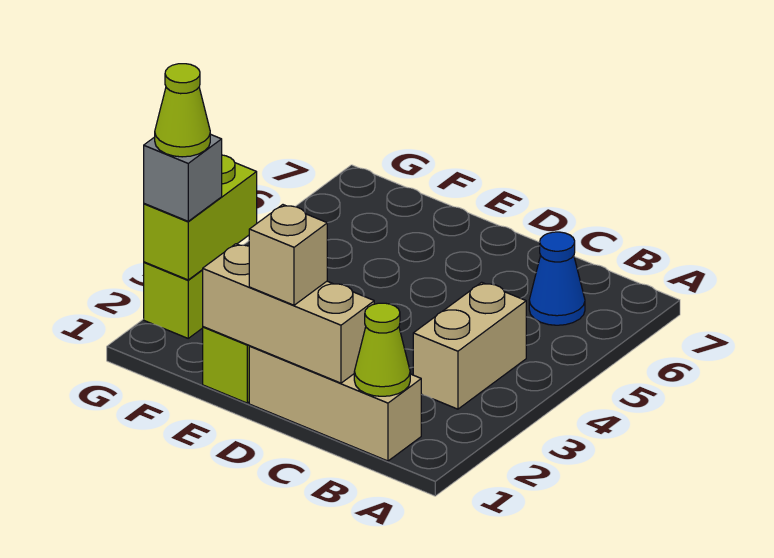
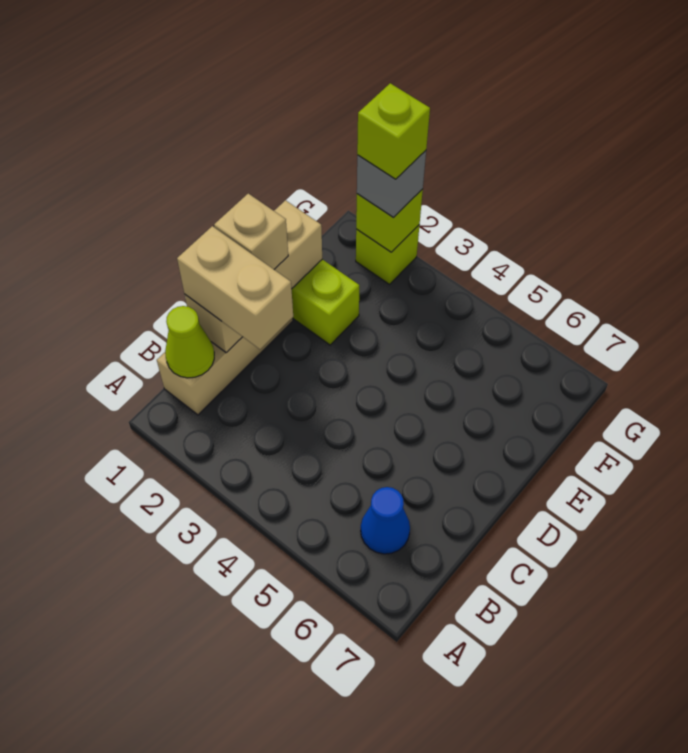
tan 1x2 brick [413,282,526,409] -> tan 1x2 brick moved to [177,226,293,349]
lime 1x2 brick [144,155,257,280] -> lime 1x1 brick [356,189,423,252]
lime 1x1 cone [155,64,210,157] -> lime 1x1 brick [357,83,430,179]

